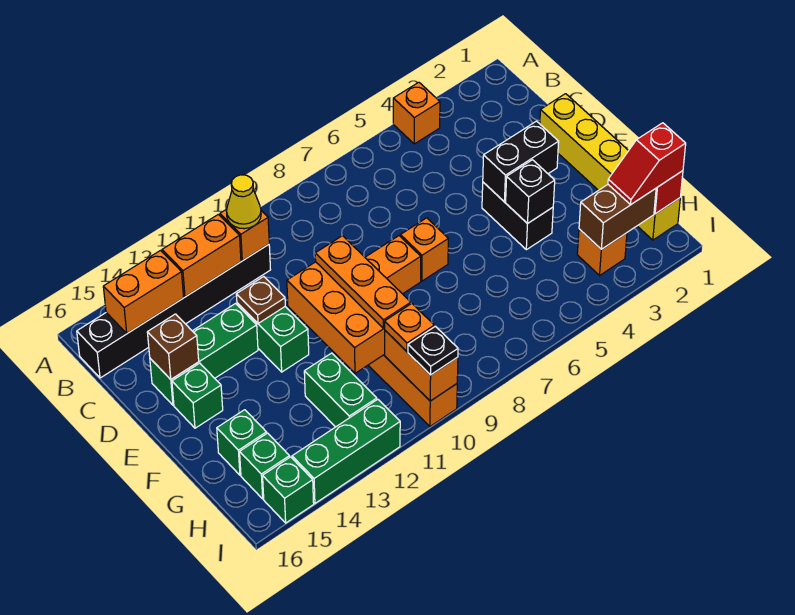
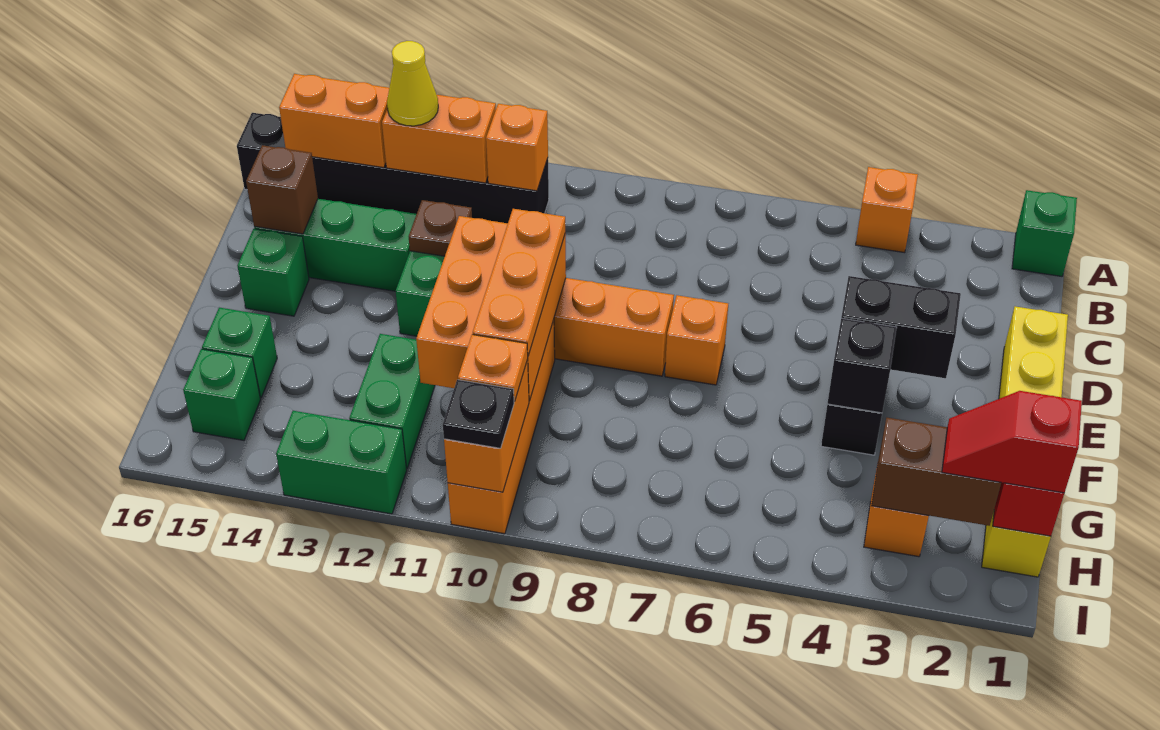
yellow 1x1 cone [227,175,261,229] -> yellow 1x1 cone moved to [387,41,438,126]
green 1x3 brick [292,399,400,503] -> green 1x2 brick [276,411,407,514]
green 1x1 brick [263,457,314,523] -> green 1x1 brick moved to [1012,190,1077,276]

